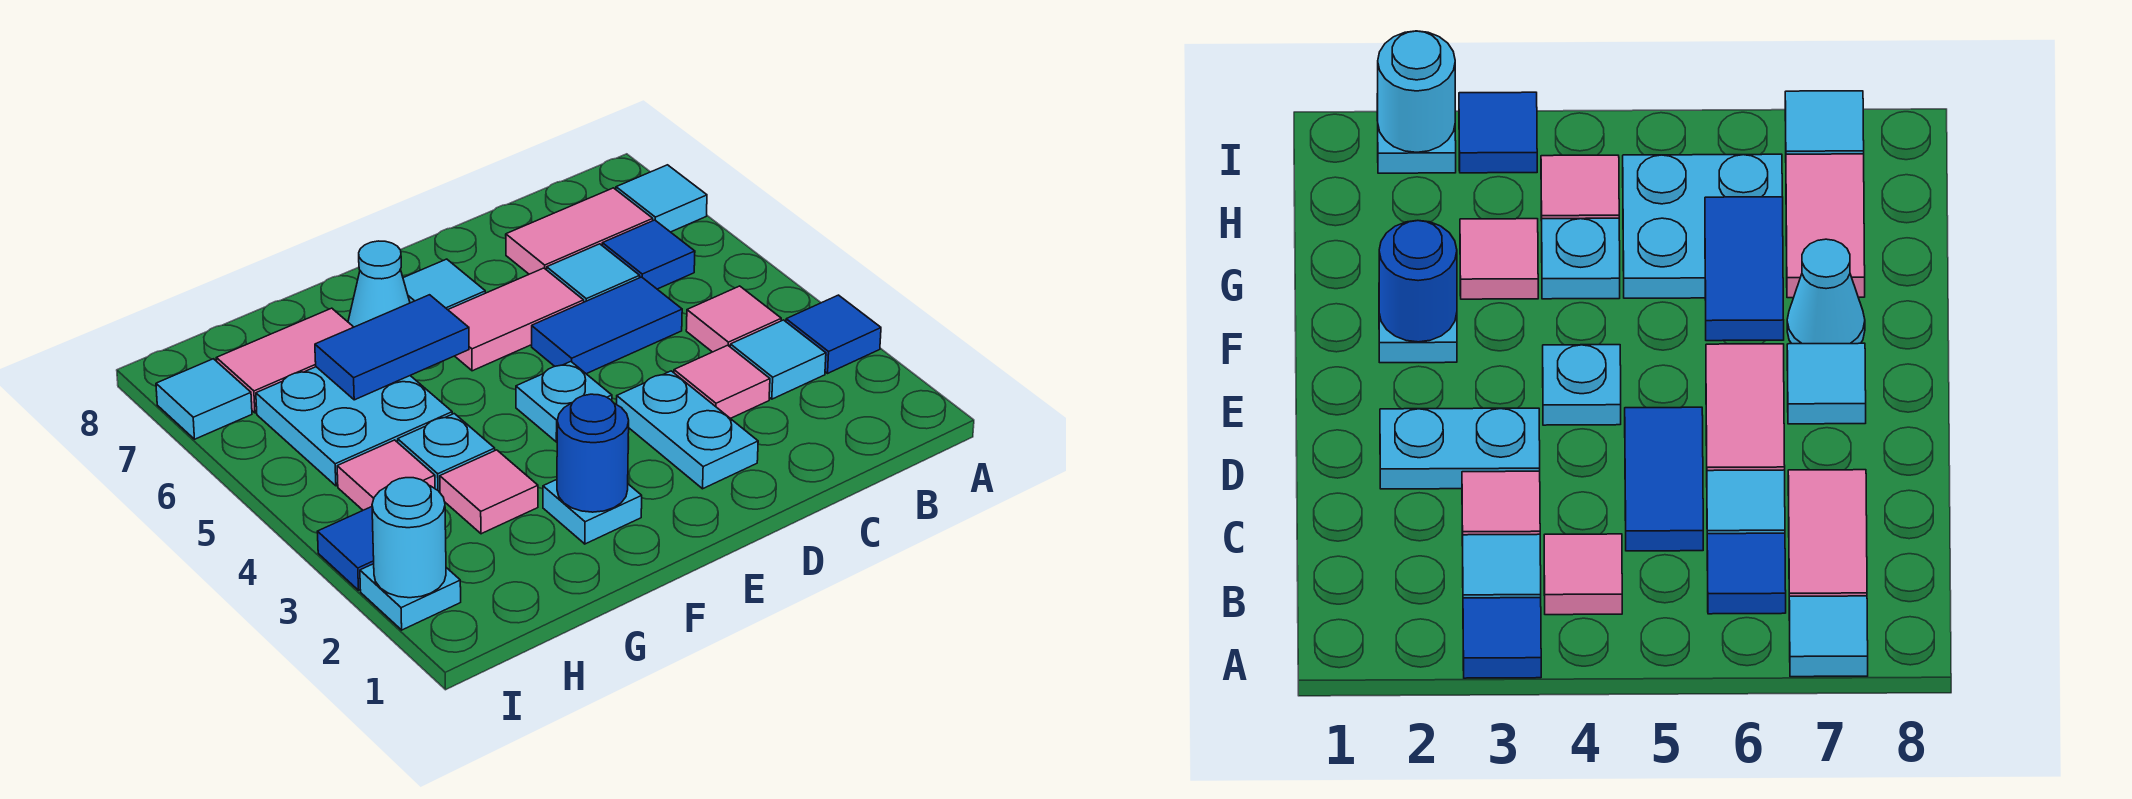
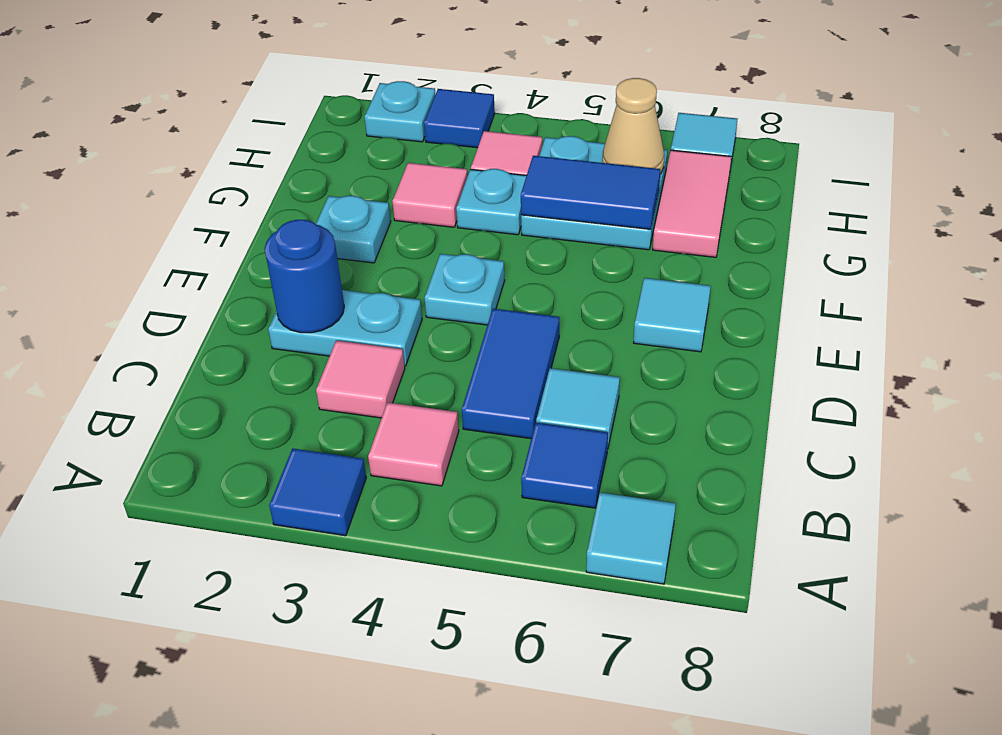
cyan 1x1 tile [730,320,826,399] -> none
pink 1x2 tile [506,188,653,274] -> none
pink 1x2 tile [448,268,584,371] -> none
blue 1x1 round brick [557,394,629,512] -> blue 1x1 round brick moved to [265,220,344,333]
blue 1x2 tile [315,295,469,400] -> blue 1x2 tile turned to [521,156,660,229]
cyan 1x1 cone [348,241,410,327] -> none
none -> tan 1x1 cone [603,78,664,174]
cyan 1x1 round brick [372,478,446,598] -> none

